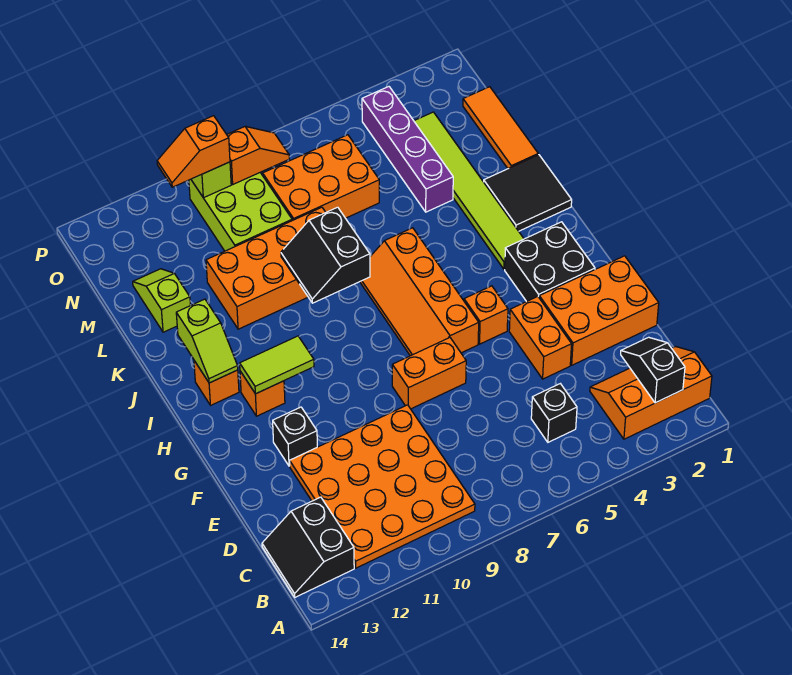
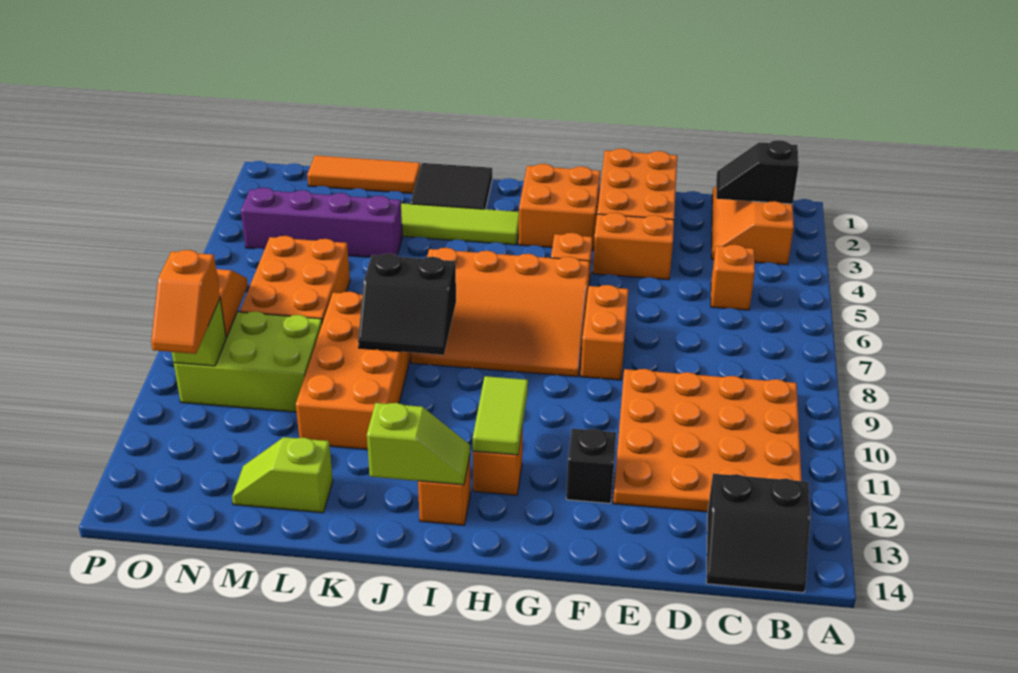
black 1x1 brick [531,384,577,442] -> orange 1x1 brick [711,245,755,310]
black 2x2 brick [505,222,595,301] -> orange 2x2 brick [518,164,600,251]
orange 2x4 slope [360,228,479,356] -> orange 3x4 slope [411,248,590,377]

